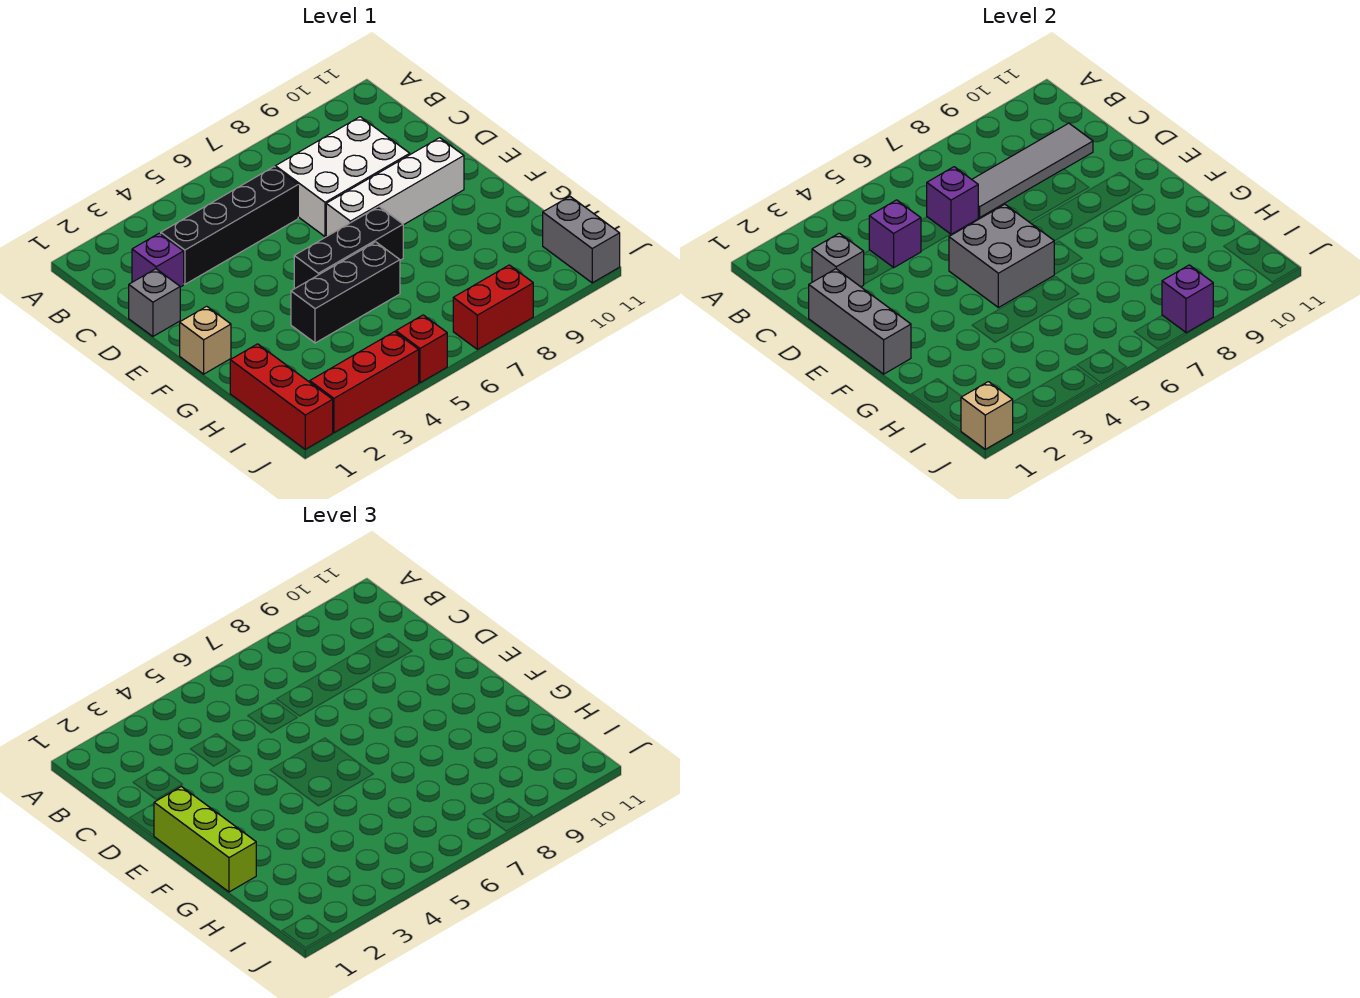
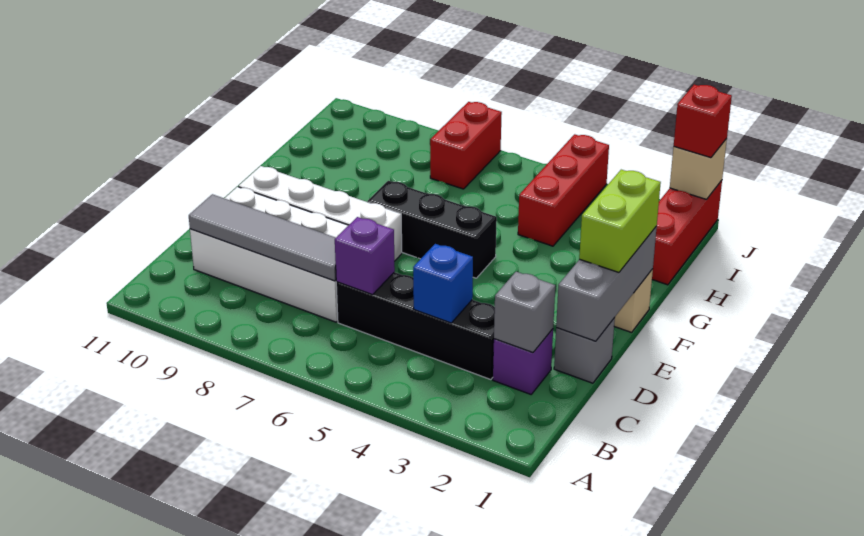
purple 1x1 brick [869,200,921,268] -> blue 1x1 brick [413,244,473,323]
white 2x3 brick [275,117,410,237] -> white 2x4 brick [190,187,348,322]
lime 1x3 brick [154,787,256,892] -> lime 1x2 brick [579,170,661,272]
grey 2x2 brick [949,204,1054,308] -> none
black 1x3 brick [291,242,400,343] -> none
grey 1x2 brick [543,196,620,283] -> none
red 1x3 brick [310,332,419,433] -> red 1x3 brick turned to [518,134,609,246]
red 1x1 brick [396,315,447,383] -> red 1x1 brick moved to [674,85,732,158]
red 1x2 brick [453,265,533,349] -> red 1x2 brick turned to [430,102,502,189]
purple 1x1 brick [1162,265,1213,333] -> none

